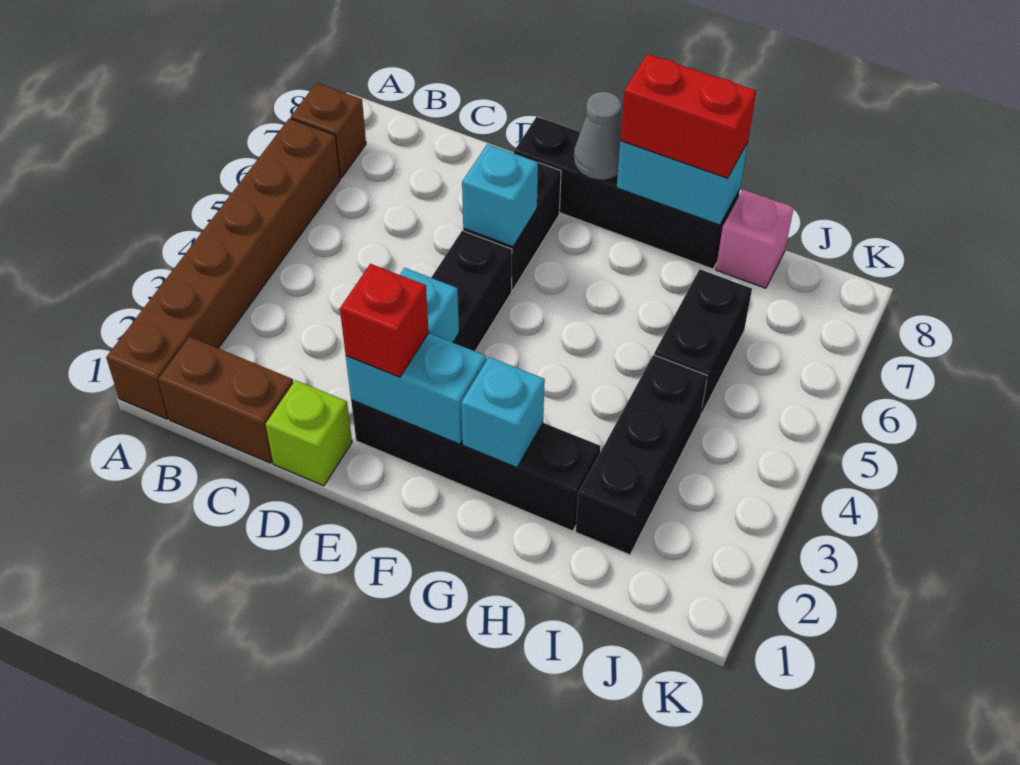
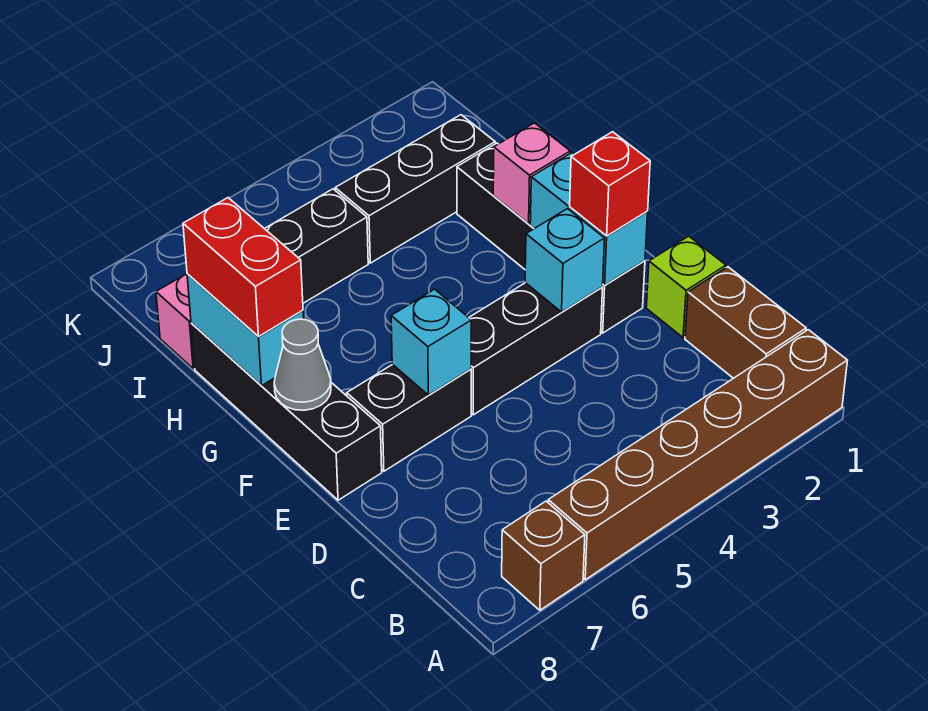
cyan 1x1 brick [461,357,545,467] -> pink 1x1 brick [493,123,570,224]

